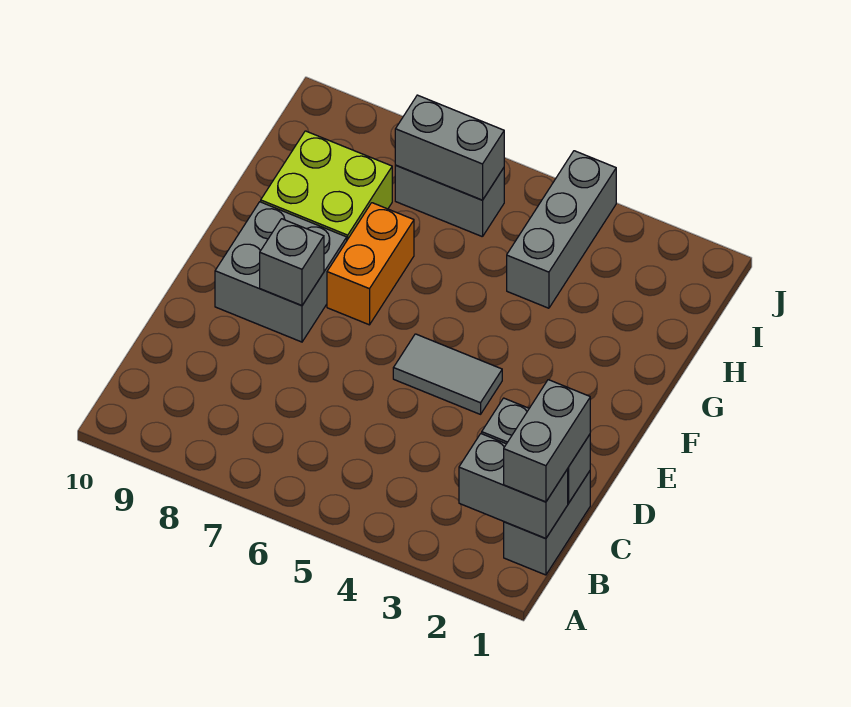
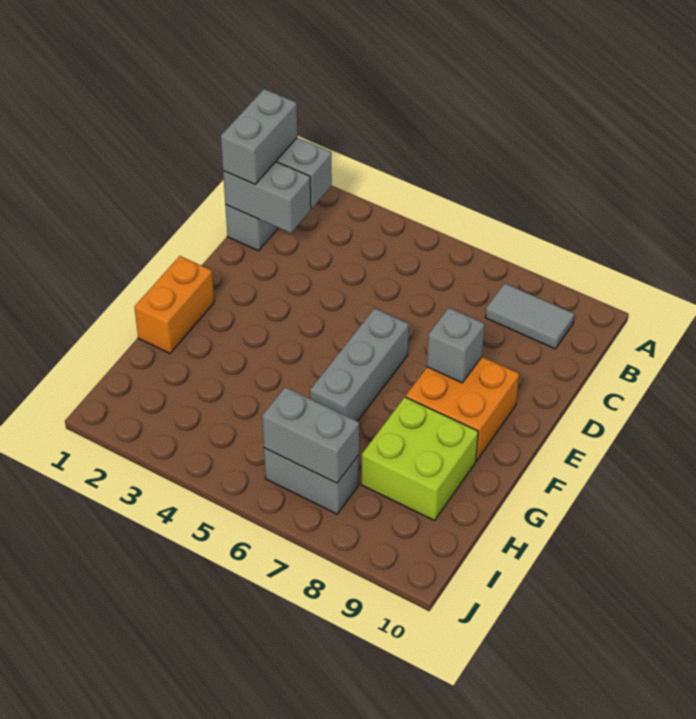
grey 1x2 tile [393,334,502,414] -> grey 1x2 tile moved to [485,283,574,349]
grey 2x2 brick [215,202,347,342] -> orange 2x2 brick [406,357,519,461]
orange 1x2 brick [327,203,414,325] -> orange 1x2 brick moved to [134,256,214,353]
grey 1x3 brick [507,151,616,308] -> grey 1x3 brick moved to [310,308,409,421]

